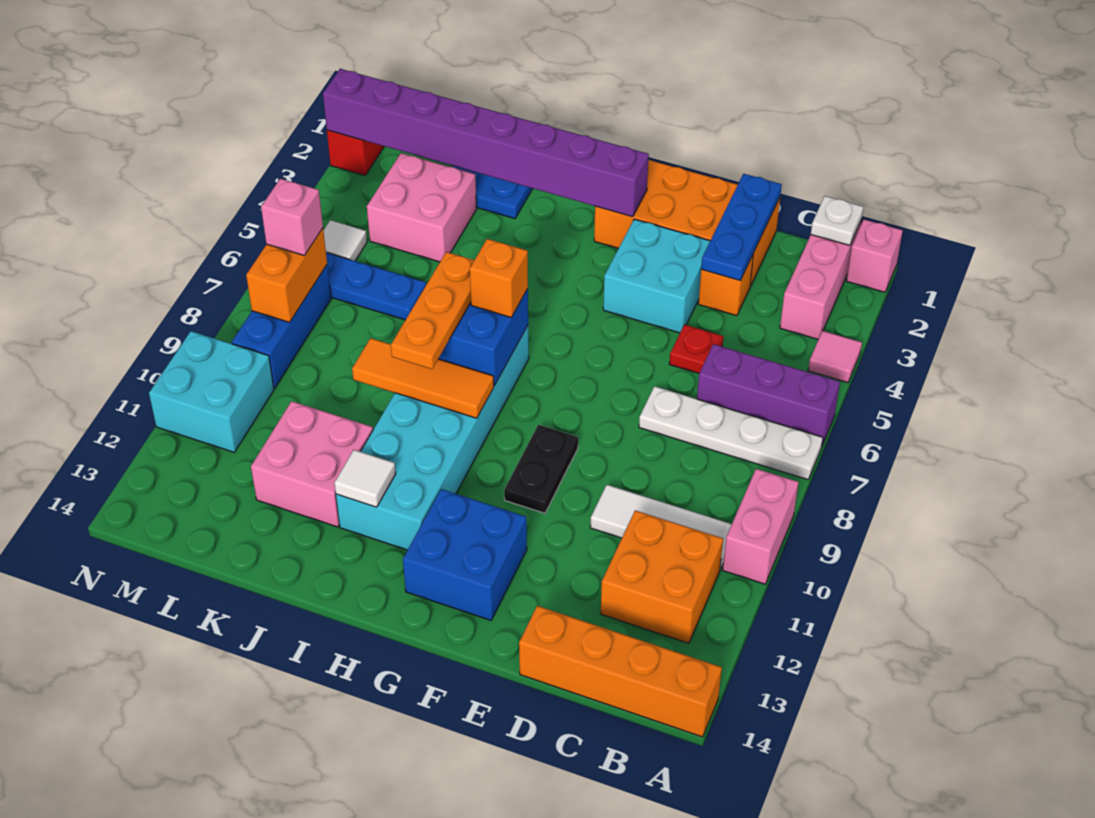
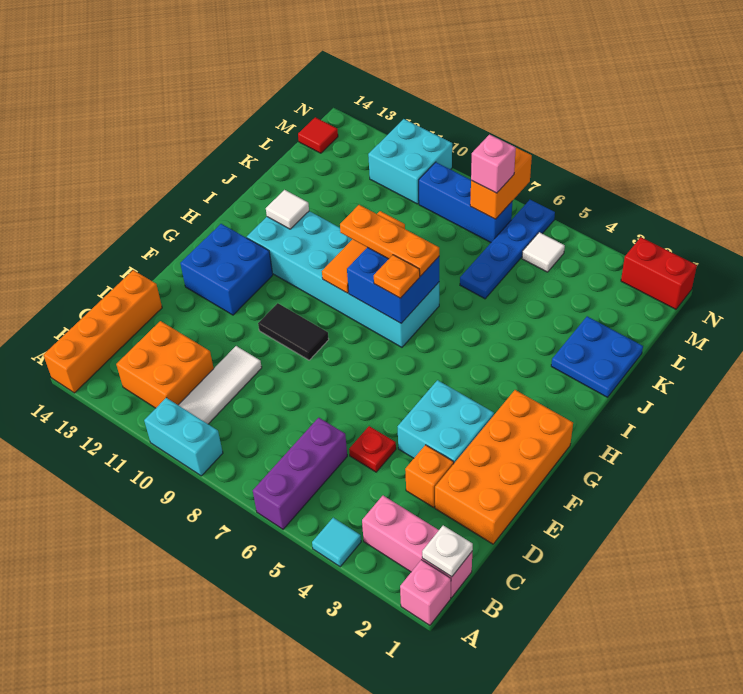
pink 1x1 tile [808,331,862,383] -> cyan 1x1 tile [312,518,361,567]
white 1x4 plate [639,386,823,480] -> none
pink 1x2 brick [723,469,799,584] -> cyan 1x2 brick [144,398,223,476]
blue 1x3 plate [701,174,782,281] -> none
black 1x2 plate [504,425,578,513] -> black 1x2 tile [258,303,329,360]
purple 1x8 brick [323,69,649,217] -> none
orange 1x1 brick [470,239,528,317] -> orange 1x1 plate [374,255,420,298]
pink 2x2 brick [251,401,373,527] -> none
pink 2x2 brick [367,153,477,262] -> none
orange 1x2 brick [246,228,327,322] -> orange 1x2 brick turned to [470,148,532,219]
none -> red 1x1 tile [298,117,338,153]

